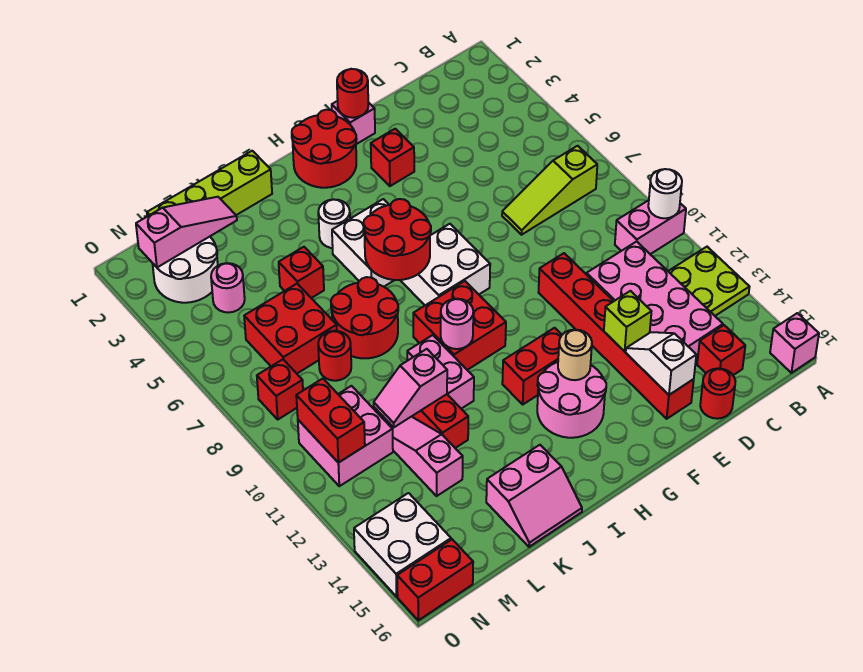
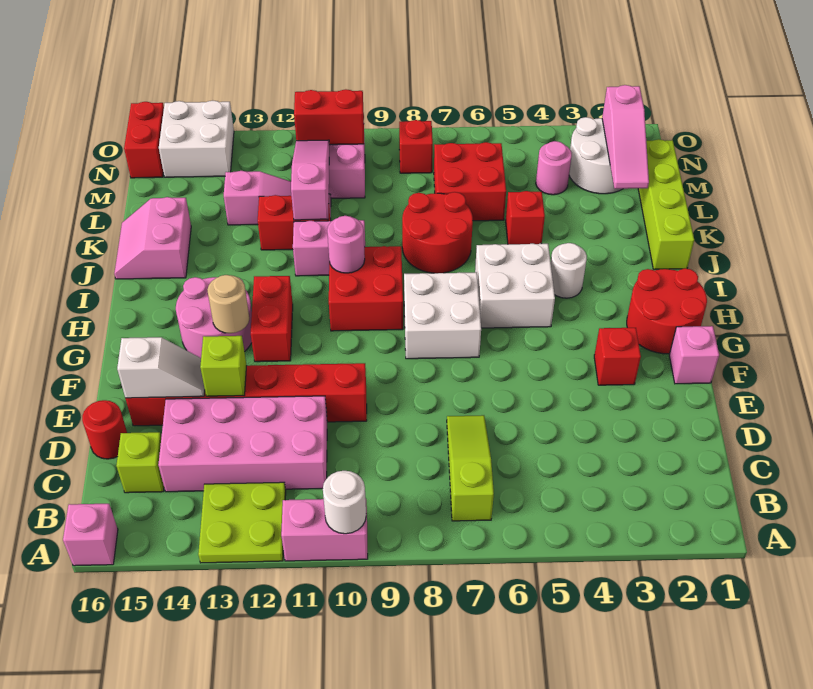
pink 1x2 brick [615,200,686,254] -> pink 1x2 brick turned to [281,498,368,561]
red 1x1 brick [697,325,745,375] -> lime 1x1 brick [116,432,164,493]
red 1x1 round brick [337,69,368,118] -> none
red 2x2 round brick [364,199,431,280] -> none
pink 1x2 slope [374,349,447,427] -> pink 1x3 slope [291,140,329,220]
red 1x1 round brick [318,331,351,381] -> none

